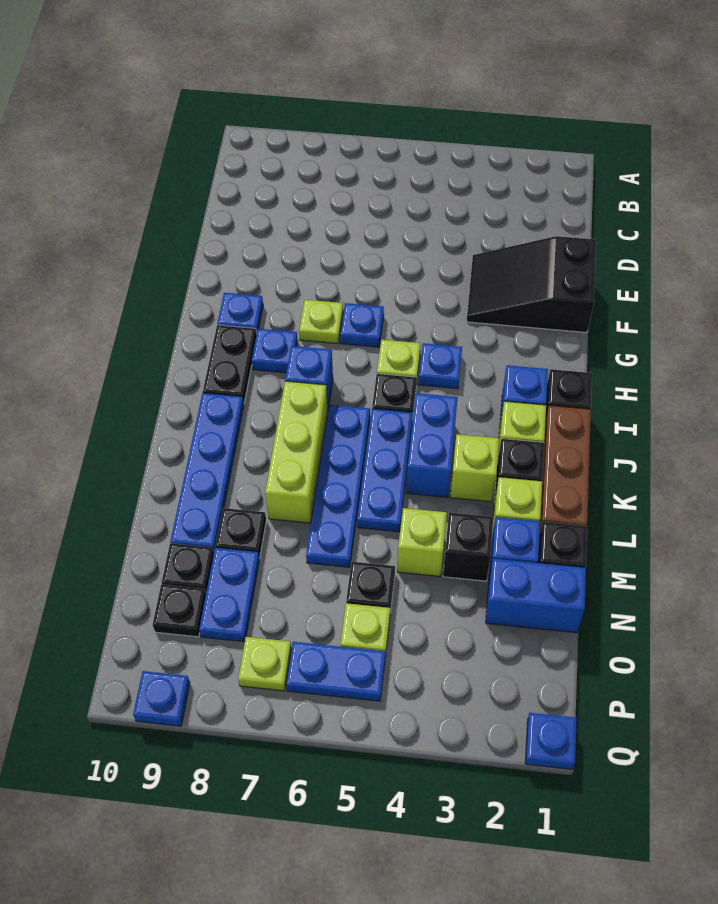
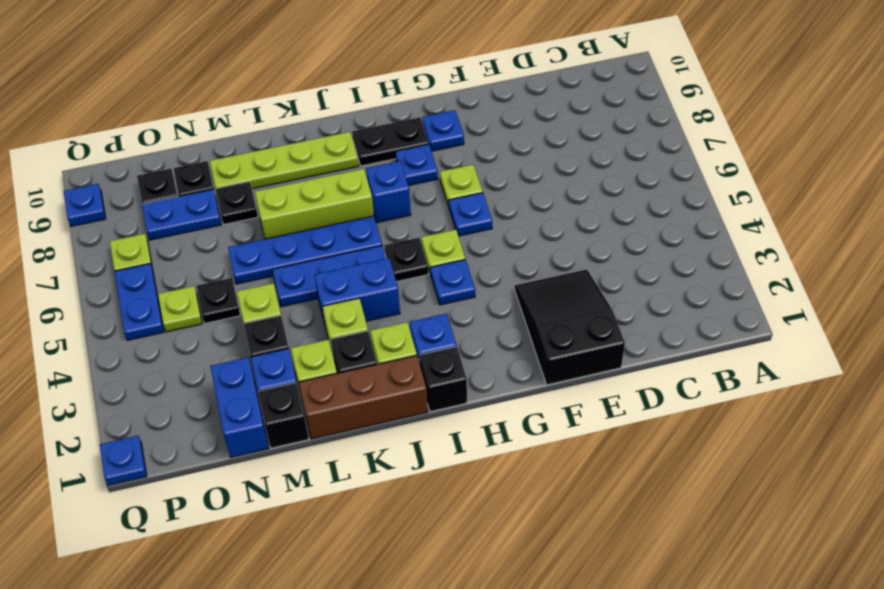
blue 1x4 plate [171,393,244,550] -> lime 1x4 plate [210,132,359,189]

